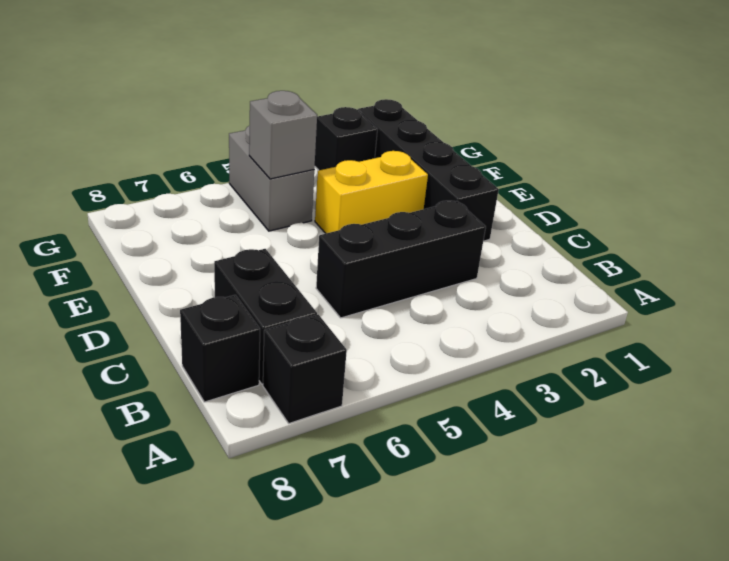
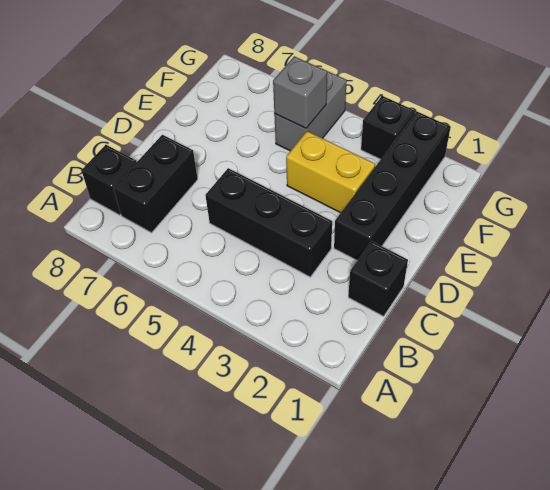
black 1x1 brick [263,315,347,423] -> black 1x1 brick moved to [348,241,408,316]

